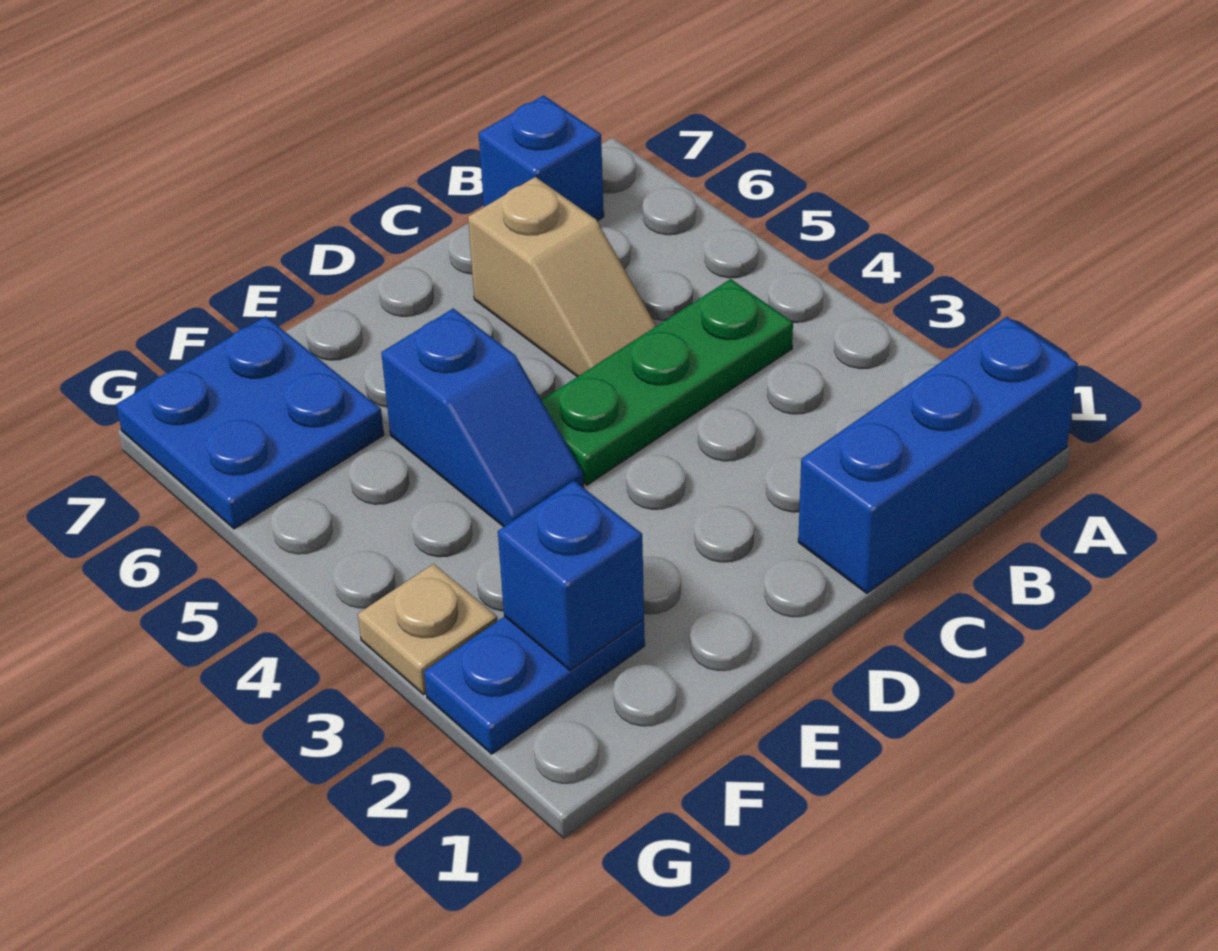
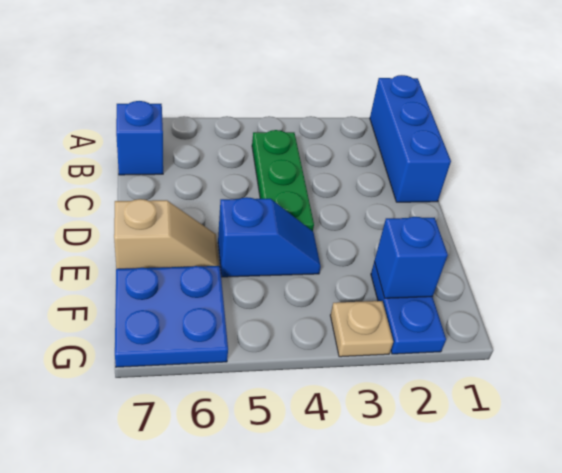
tan 1x2 slope [468,177,656,377] -> tan 1x2 slope moved to [114,199,219,269]

